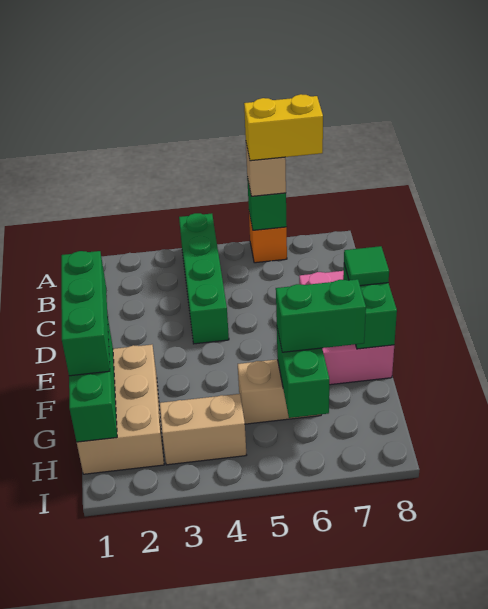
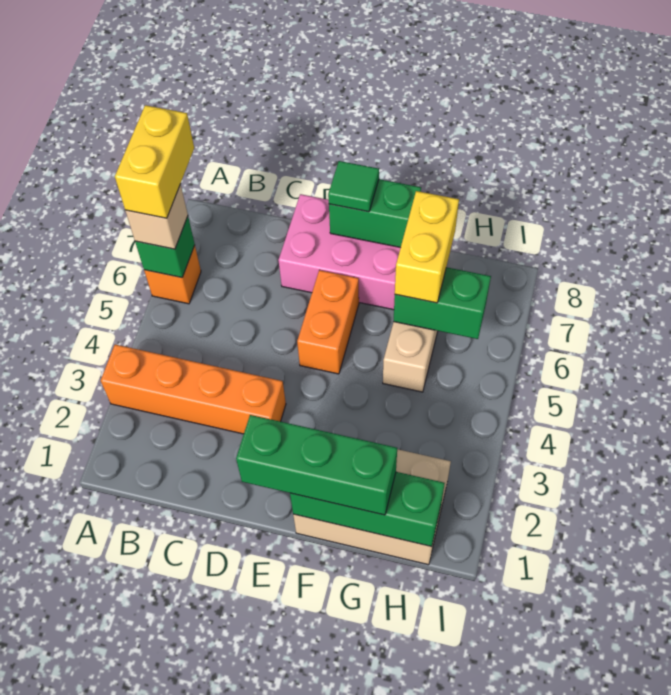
none -> orange 1x4 brick [101,344,286,434]
green 1x4 brick [179,213,229,344] -> none
none -> orange 1x2 brick [297,270,359,374]
green 1x2 brick [276,279,366,352] -> yellow 1x2 brick [395,191,459,303]
tan 1x2 brick [160,394,246,465] -> none

